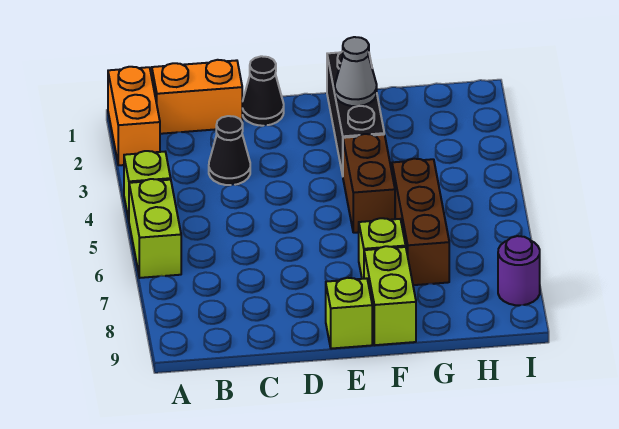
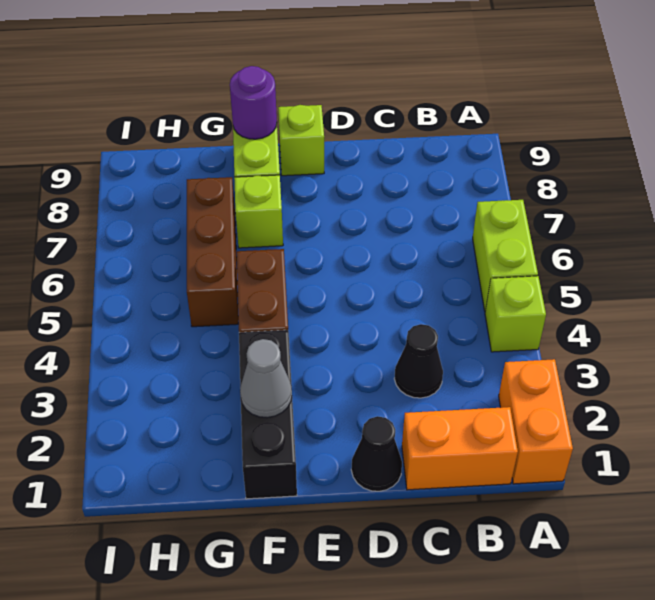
purple 1x1 round brick [498,236,540,305] -> purple 1x1 round brick moved to [230,66,277,139]

